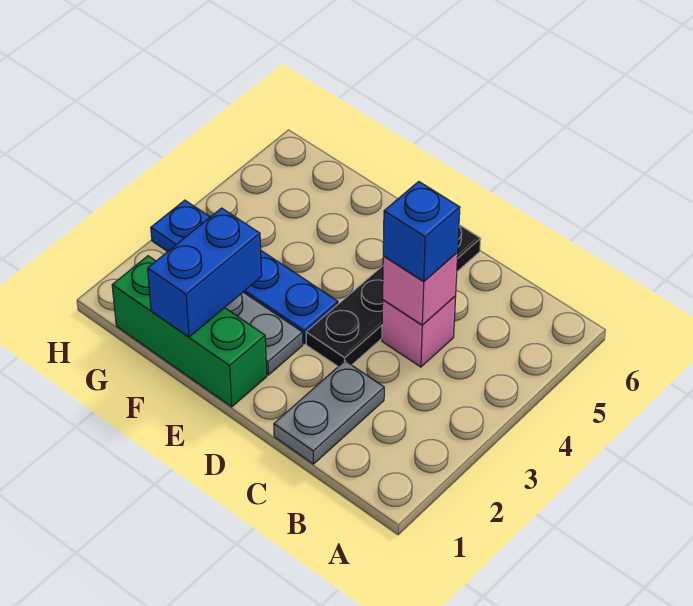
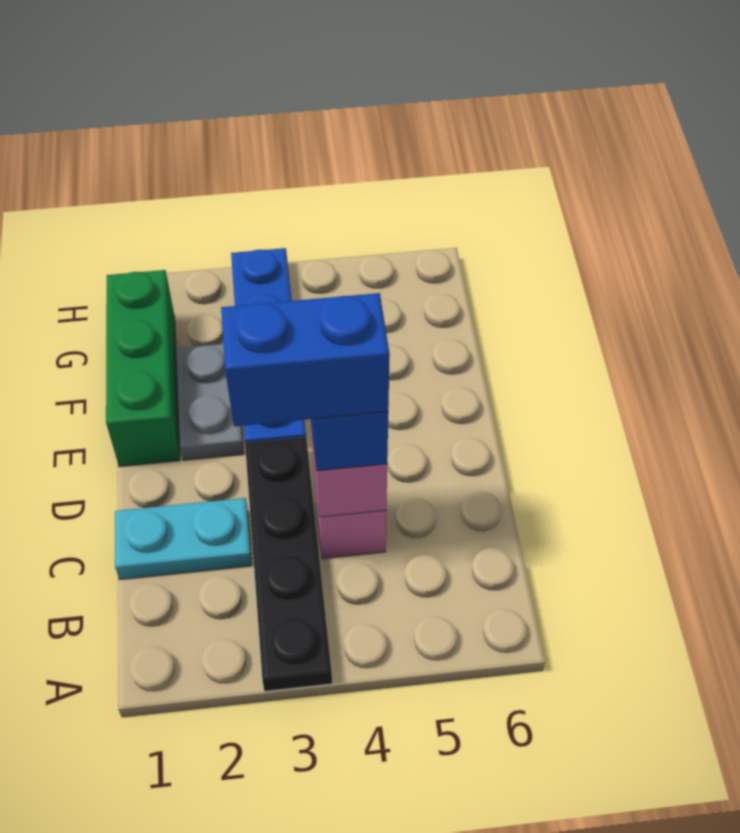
grey 1x2 plate [274,361,384,464] -> cyan 1x2 plate [115,498,252,579]
black 1x4 plate [306,225,481,366] -> black 1x4 plate turned to [245,437,332,691]
blue 1x2 brick [148,208,262,337] -> blue 1x2 brick moved to [221,293,390,426]

